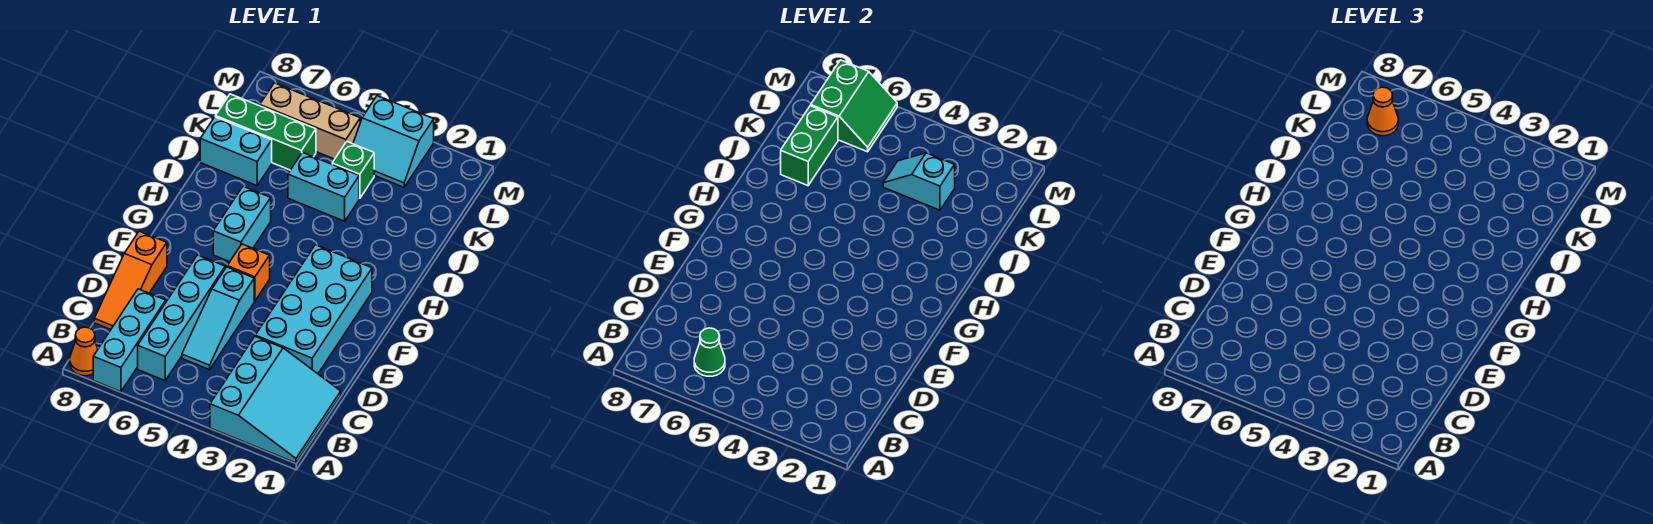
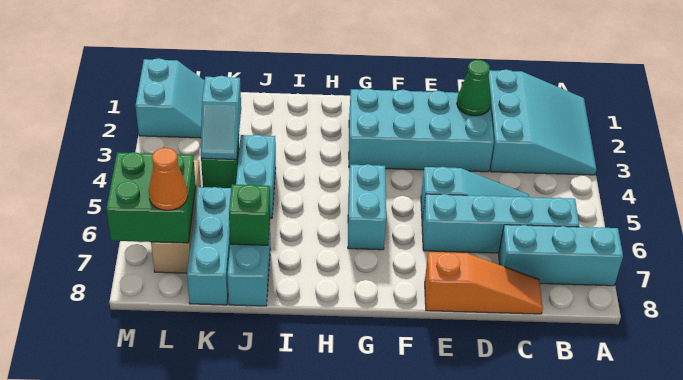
cyan 3x3 slope [210,337,341,463] -> cyan 3x3 slope turned to [488,69,596,175]
orange 1x1 cone [70,327,98,376] -> none
green 1x1 cone [694,328,725,376] -> green 1x1 cone moved to [457,60,491,116]
orange 1x1 brick [227,244,270,301] -> none
cyan 1x2 brick [213,186,271,262] -> cyan 1x2 brick turned to [348,164,386,250]
green 1x2 brick [781,106,838,186] -> green 1x1 brick [229,184,270,245]
green 1x3 brick [215,94,316,170] -> cyan 1x3 brick [187,187,231,305]
cyan 2x2 slope [353,96,434,187] -> cyan 2x2 slope moved to [135,58,205,138]
green 2x2 slope [811,60,897,152] -> green 2x2 brick [106,152,196,243]

